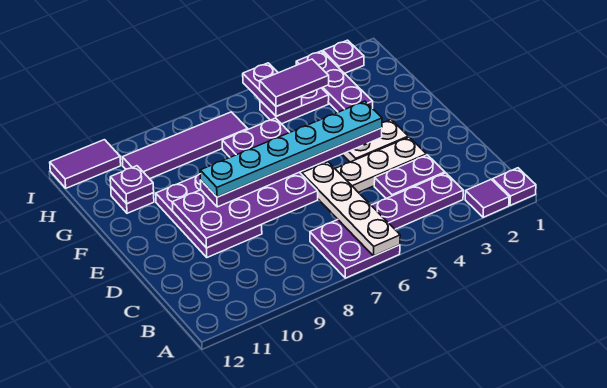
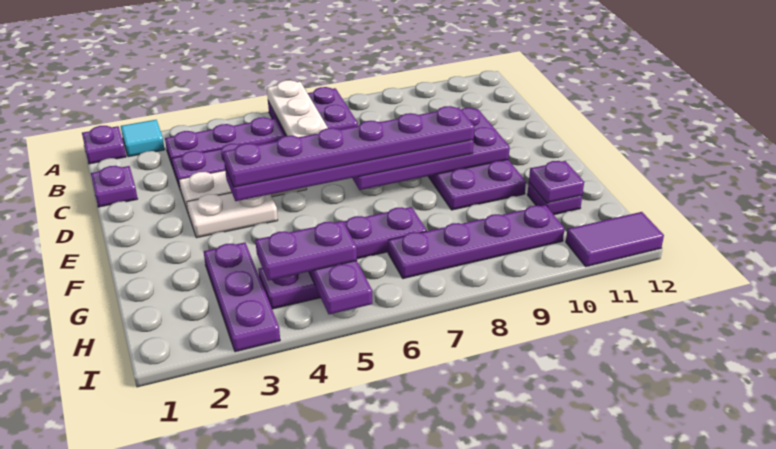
purple 1x1 tile [465,180,509,217] -> cyan 1x1 tile [121,120,165,157]
cyan 1x6 plate [200,101,382,197] -> purple 1x6 plate [223,106,474,187]
purple 1x2 tile [260,59,329,107] -> purple 1x2 plate [255,221,357,281]
purple 1x4 tile [122,112,248,179] -> purple 1x4 plate [388,205,565,279]
purple 1x1 plate [323,40,364,73] -> purple 1x1 plate moved to [91,166,138,207]

